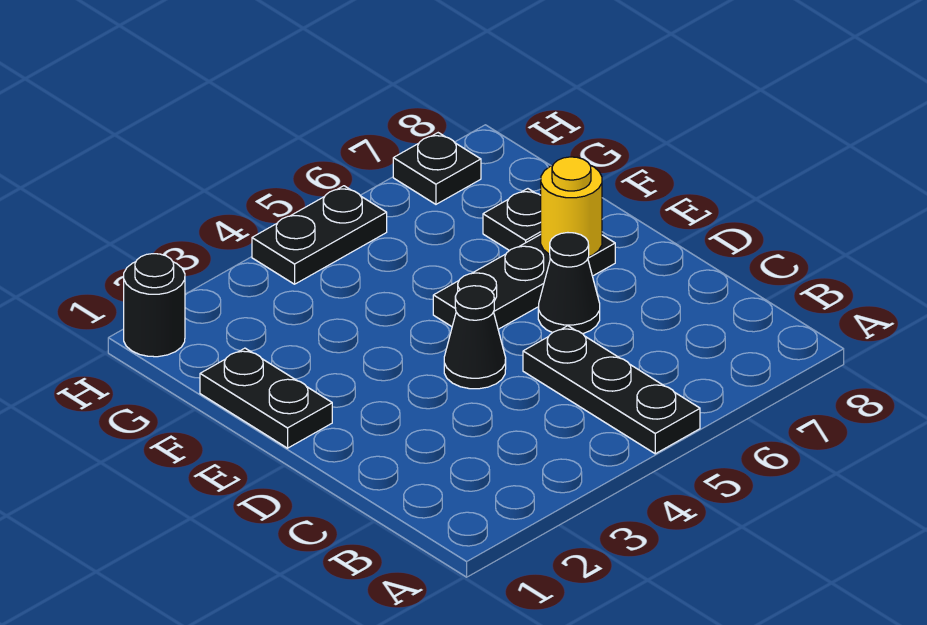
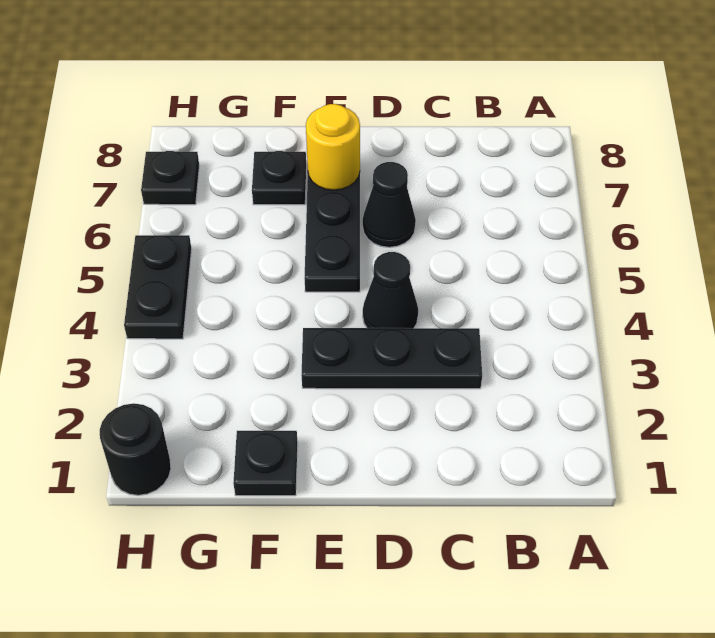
black 1x3 plate [523,326,700,454] -> black 1x3 plate moved to [301,328,482,389]
black 1x2 plate [200,348,332,448] -> black 1x1 plate [233,431,298,496]

